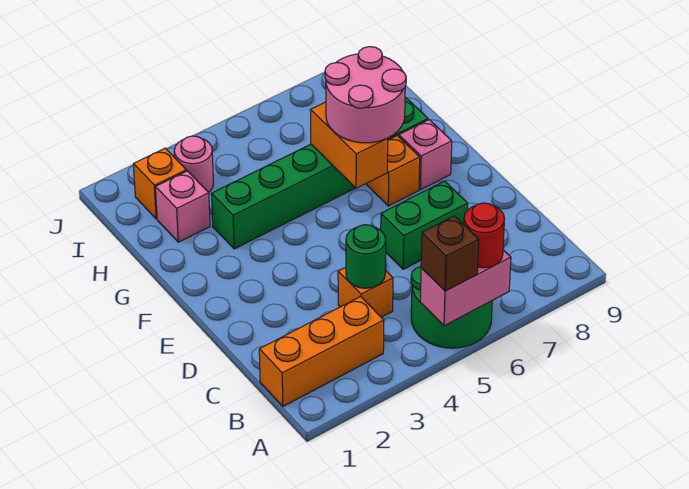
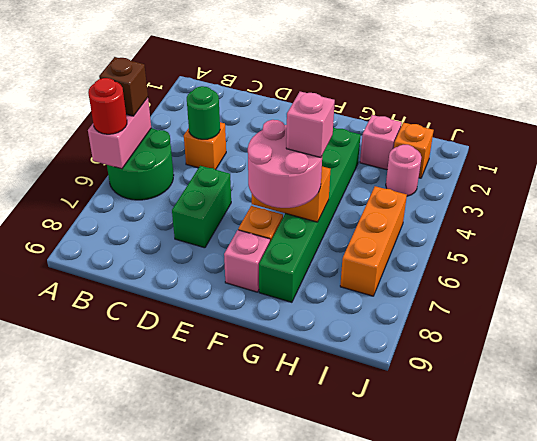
orange 1x3 brick [259,297,384,406] -> orange 1x3 brick moved to [340,186,407,296]
none -> pink 1x1 brick [286,92,335,157]

